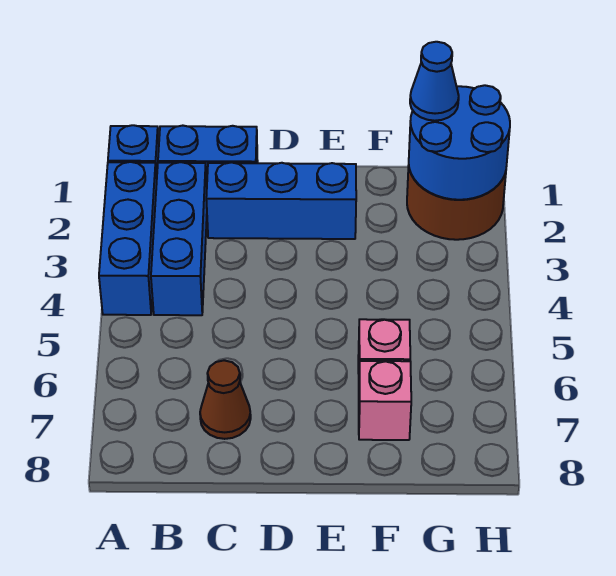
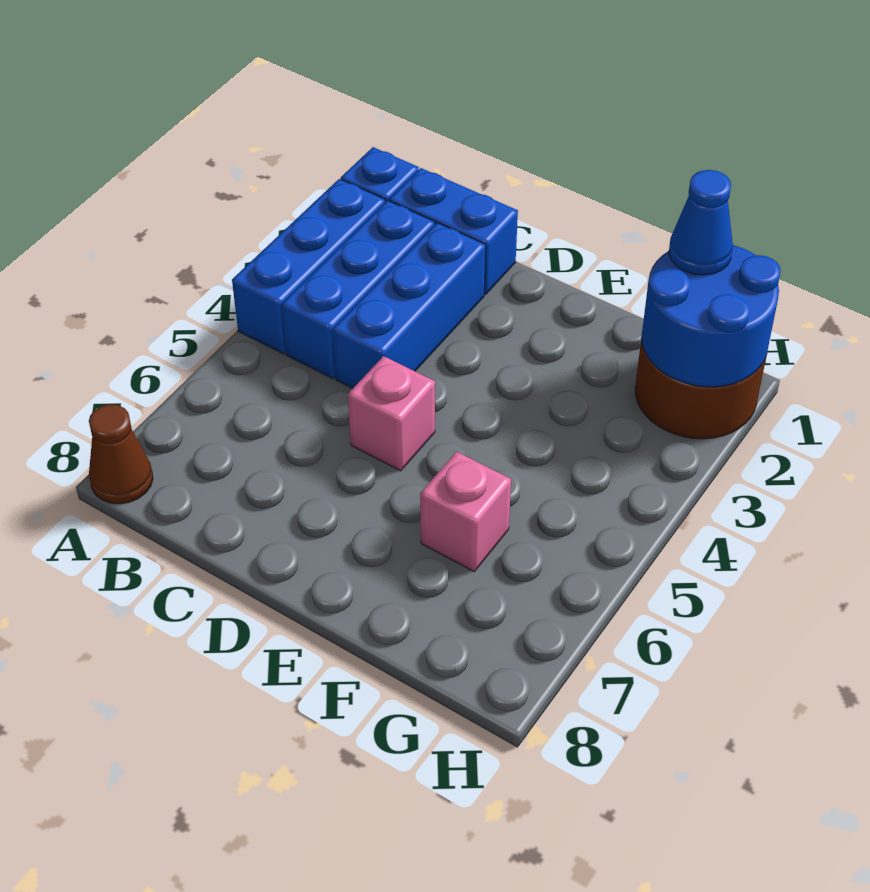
blue 1x3 brick [206,162,356,239] -> blue 1x3 brick turned to [333,223,486,388]
brown 1x1 cone [200,360,251,439] -> brown 1x1 cone moved to [89,404,153,504]
pink 1x1 brick [359,361,411,440] -> pink 1x1 brick moved to [348,356,435,471]

